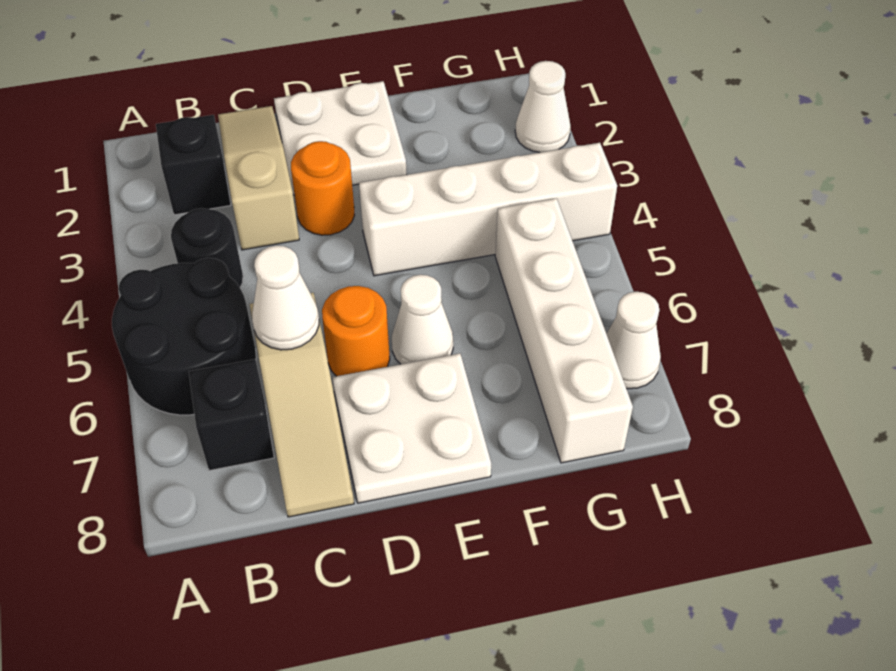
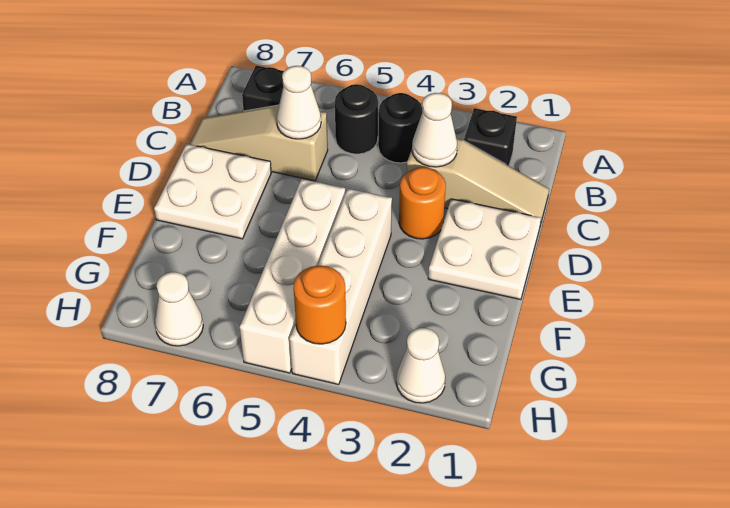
black 2x2 round brick [112,258,256,415] -> black 1x1 round brick [335,84,378,154]
orange 1x1 round brick [322,286,390,376] -> orange 1x1 round brick moved to [294,266,346,344]
white 1x1 cone [392,275,453,364] -> white 1x1 cone moved to [412,93,457,167]
white 1x4 brick [495,198,633,463] -> white 1x4 brick turned to [240,179,345,373]

